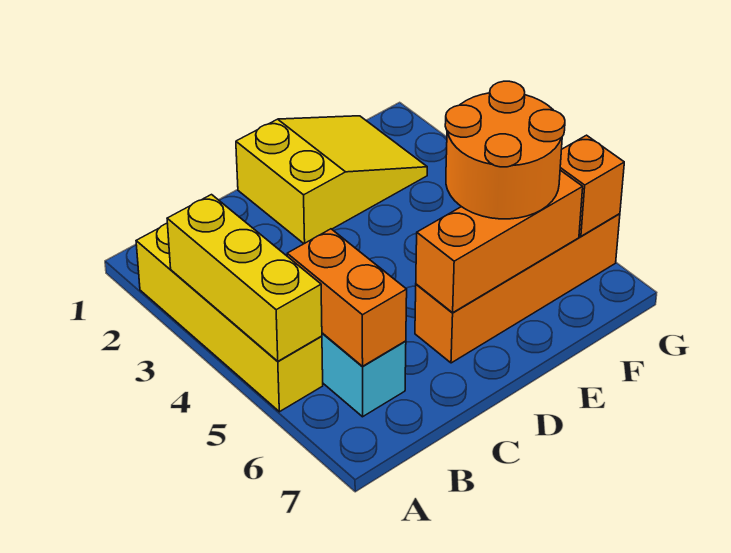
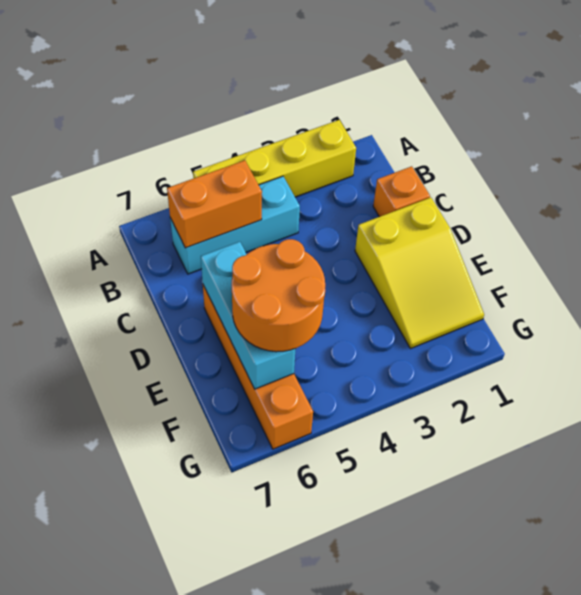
yellow 1x3 brick [167,195,322,361] -> none
orange 1x3 brick [416,170,583,313] -> cyan 1x3 brick [201,242,295,389]
orange 1x1 brick [560,135,624,236] -> orange 1x1 brick moved to [373,166,430,217]

